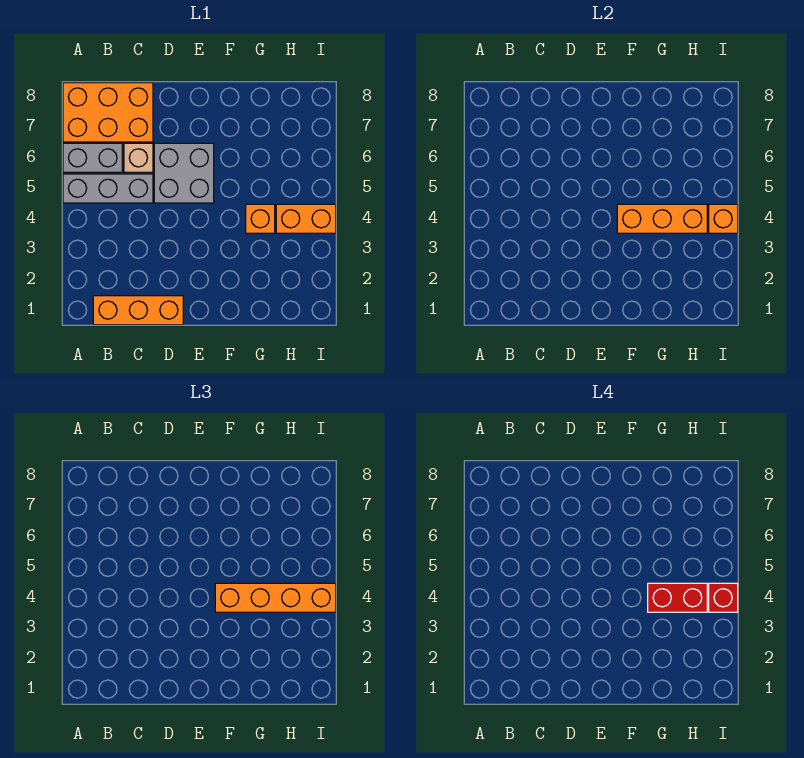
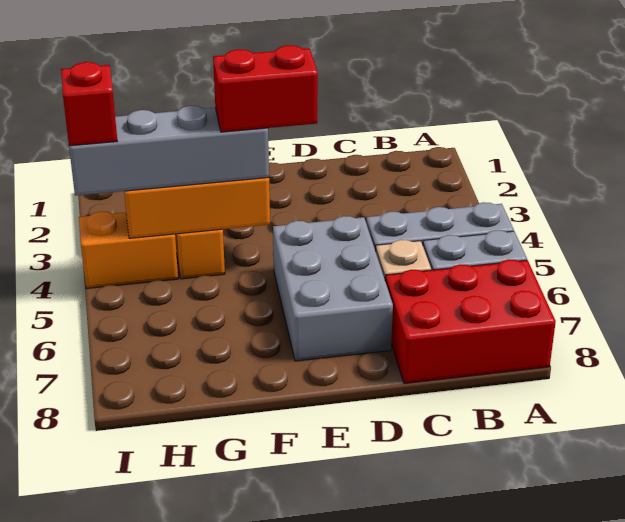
orange 2x3 brick [63,83,153,142] -> red 2x3 brick [385,259,556,384]
orange 1x3 brick [93,296,183,325] -> none
grey 2x2 brick [154,143,214,203] -> grey 2x3 brick [273,216,393,361]
orange 1x4 brick [215,583,336,612] -> grey 1x4 brick [69,106,269,196]
red 1x2 brick [648,583,707,612] -> red 1x2 brick moved to [213,45,318,132]
orange 1x1 brick [709,204,738,233] -> none

